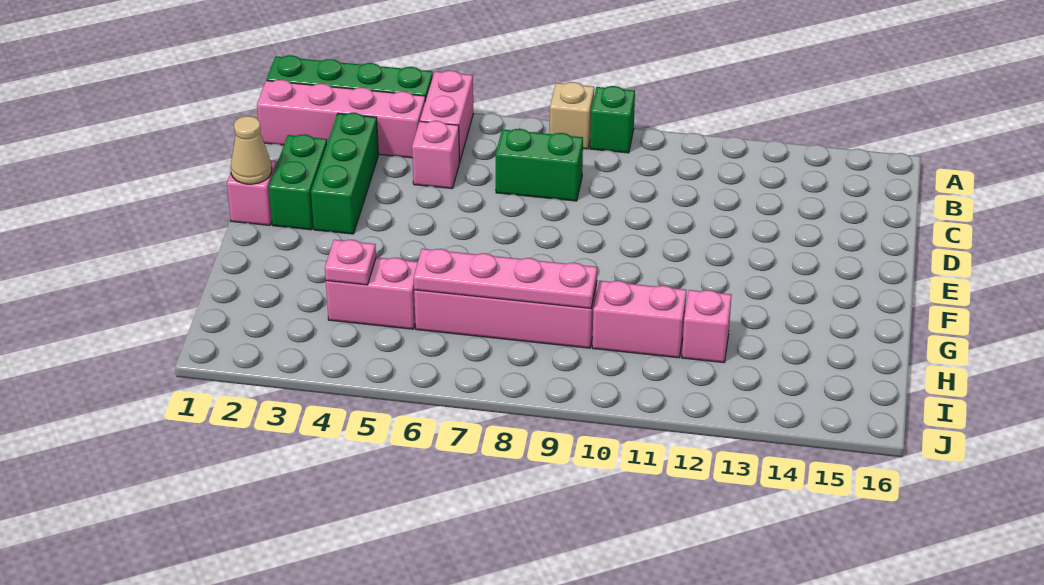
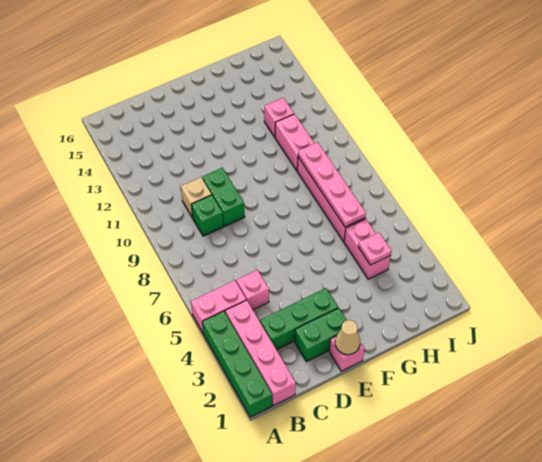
tan 1x1 brick [550,82,594,149] -> tan 1x1 brick moved to [181,177,212,218]
green 1x1 brick [590,86,635,153] -> green 1x1 brick moved to [191,195,223,236]
green 1x2 brick [496,129,583,201] -> green 1x2 brick moved to [202,168,245,226]

